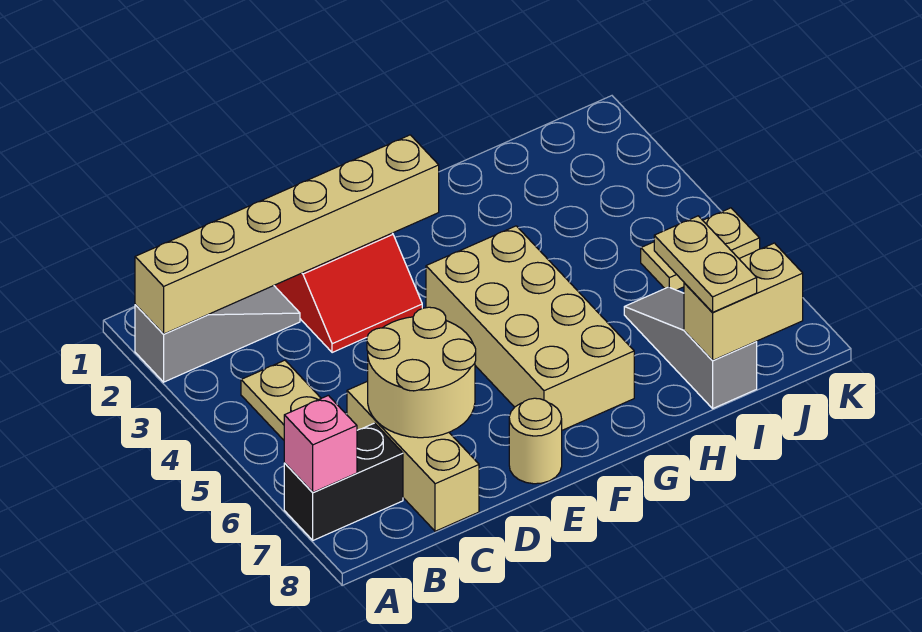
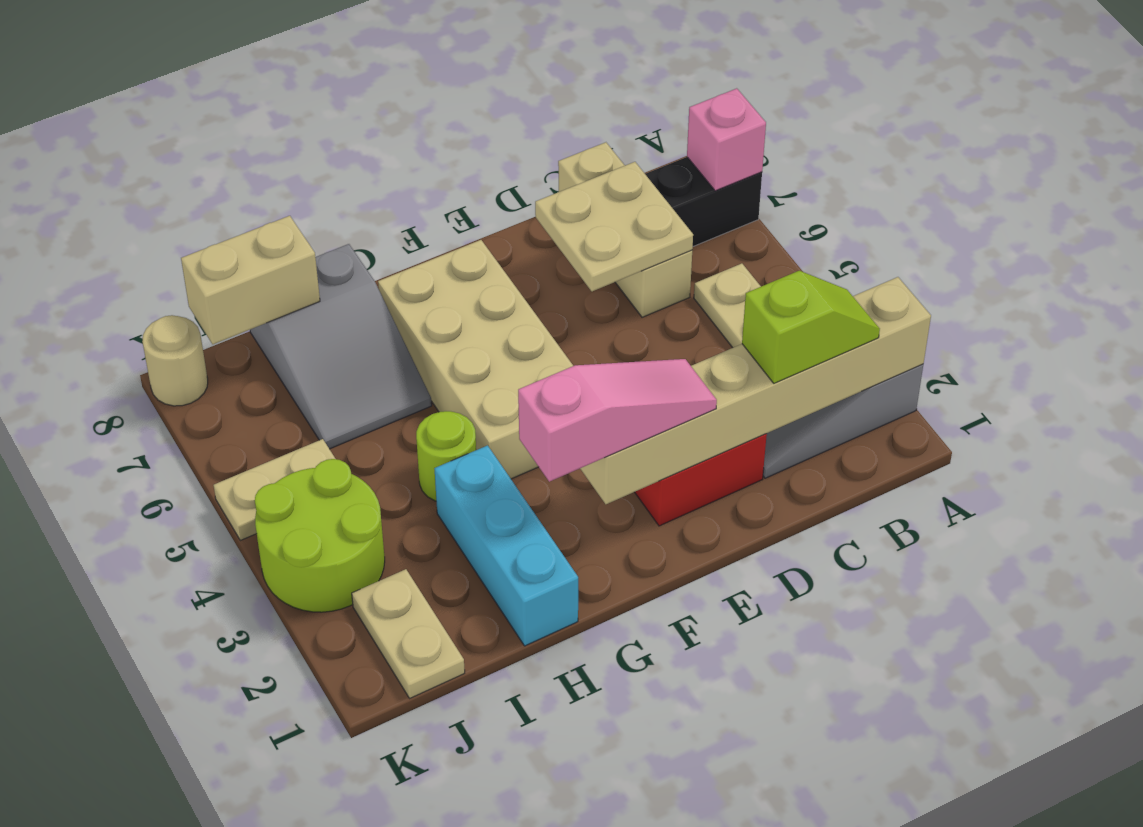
none -> lime 1x2 slope [742,271,880,383]
tan 2x2 round brick [367,307,476,438] -> tan 2x2 plate [535,162,693,291]
none -> pink 1x3 slope [518,359,717,482]
tan 1x1 round brick [509,398,562,484] -> tan 1x1 round brick moved to [142,315,208,406]
none -> cyan 1x3 brick [434,445,578,646]
none -> lime 1x1 round brick [416,411,476,501]
grey 1x3 slope [624,287,757,408] -> grey 2x3 slope [250,244,432,449]
tan 1x2 plate [654,216,757,312] -> tan 1x2 plate moved to [352,569,465,698]
none -> lime 2x2 round brick [255,459,385,612]

